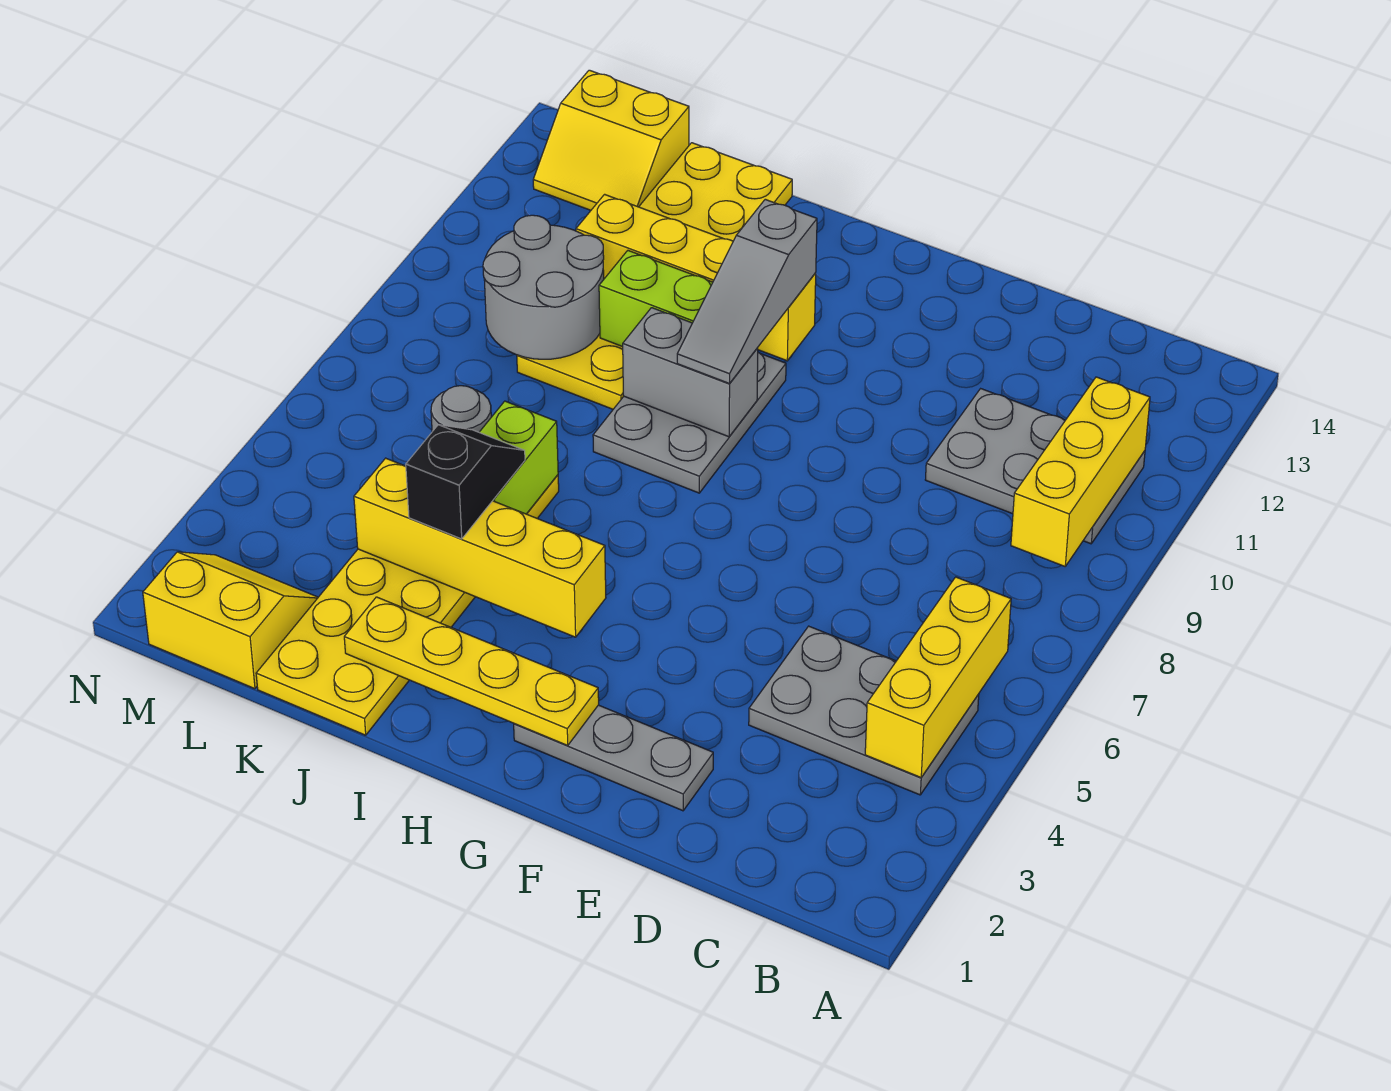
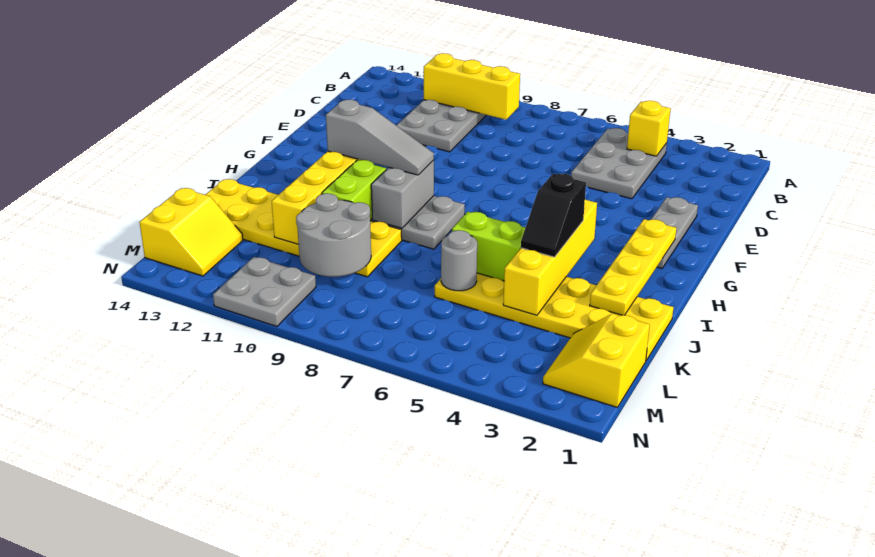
yellow 1x3 brick [865,577,1011,777] -> yellow 1x1 brick [627,101,671,156]
black 1x2 slope [406,425,525,539] -> black 1x2 slope turned to [521,174,586,257]
none -> grey 2x2 plate [213,257,316,326]

